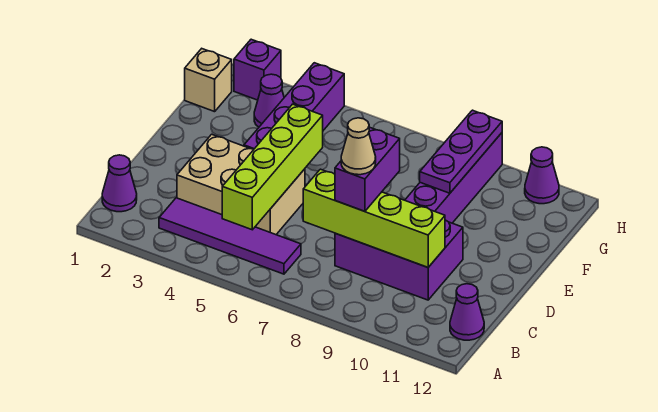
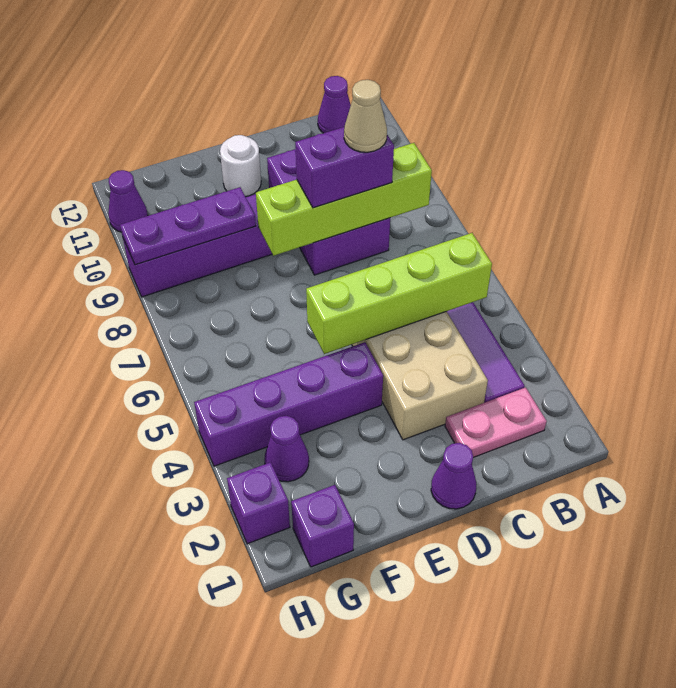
purple 1x1 cone [102,155,137,212] -> purple 1x1 cone moved to [431,443,476,509]
none -> pink 1x2 plate [445,387,547,457]
lime 1x4 brick [303,169,445,267] -> lime 1x4 brick turned to [256,143,432,256]
none -> white 1x1 round brick [220,135,261,197]
tan 1x1 brick [185,49,232,112] -> purple 1x1 brick [291,485,354,567]

